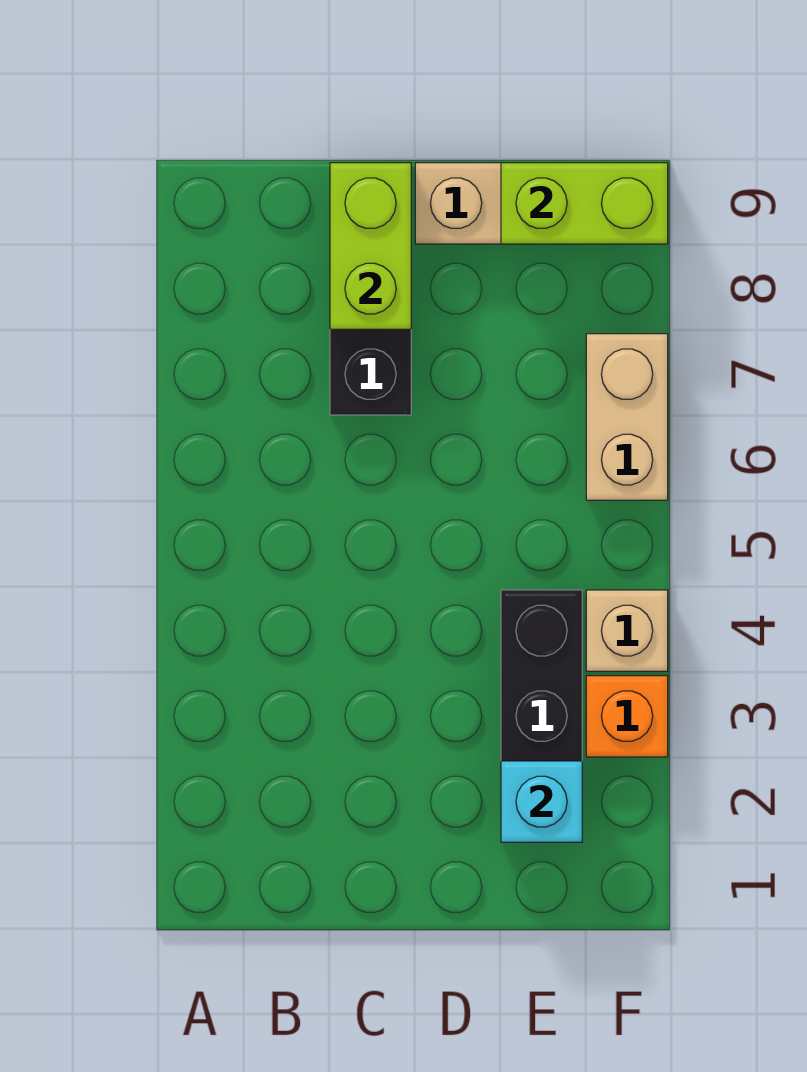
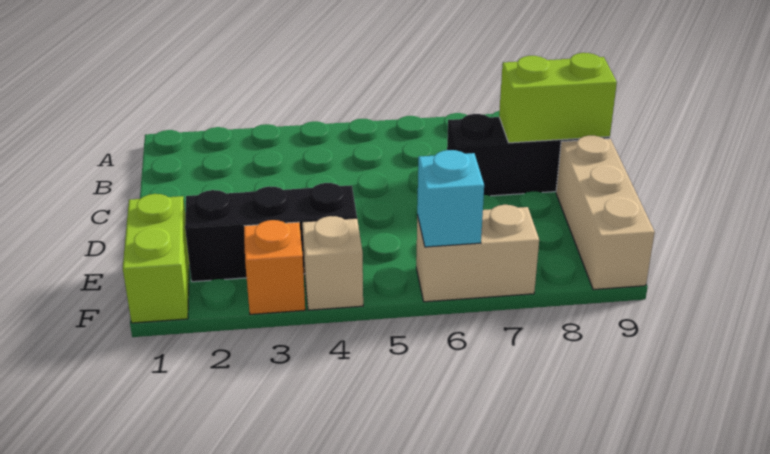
cyan 1x1 brick [501,761,582,842] -> cyan 1x1 brick moved to [417,150,484,247]
lime 1x2 brick [501,163,668,244] -> lime 1x2 brick moved to [123,194,189,323]

